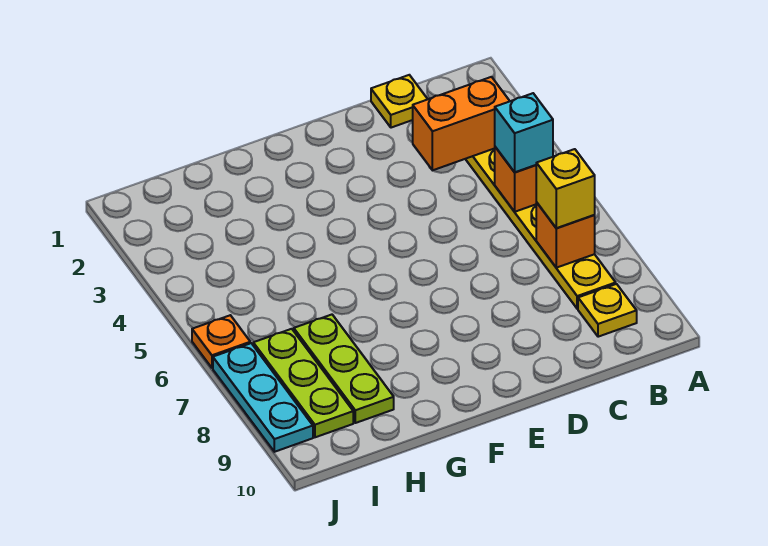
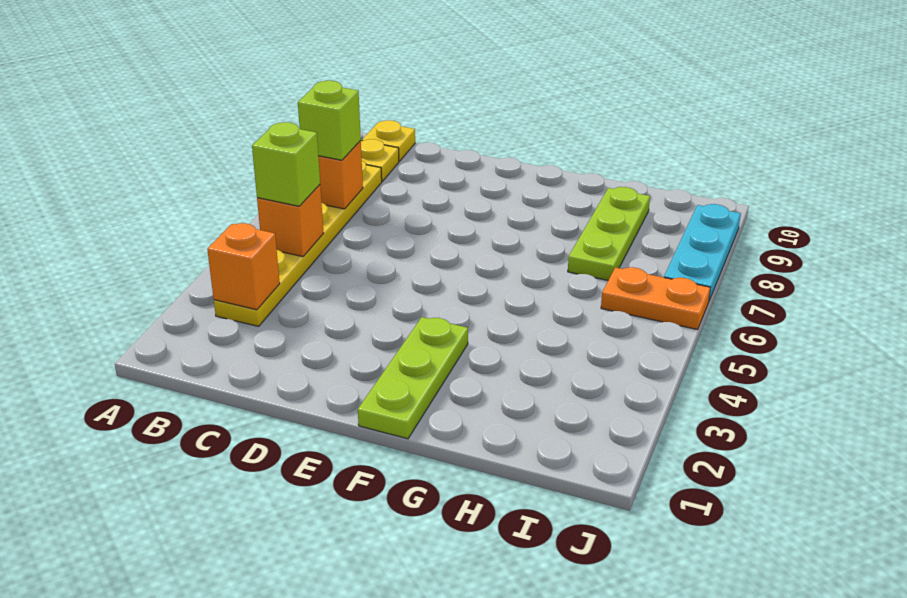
orange 1x2 brick [413,77,510,170] -> orange 1x1 brick [207,223,280,310]
cyan 1x1 brick [495,93,553,172] -> lime 1x1 brick [252,122,320,206]
yellow 1x1 brick [536,149,595,228] -> lime 1x1 brick [298,81,361,160]
yellow 1x1 plate [371,75,428,128] -> yellow 1x1 plate moved to [362,120,415,161]
lime 1x3 plate [253,329,353,437] -> lime 1x3 plate moved to [358,317,468,439]
orange 1x1 plate [192,315,250,368] -> orange 1x2 plate [601,267,710,330]

